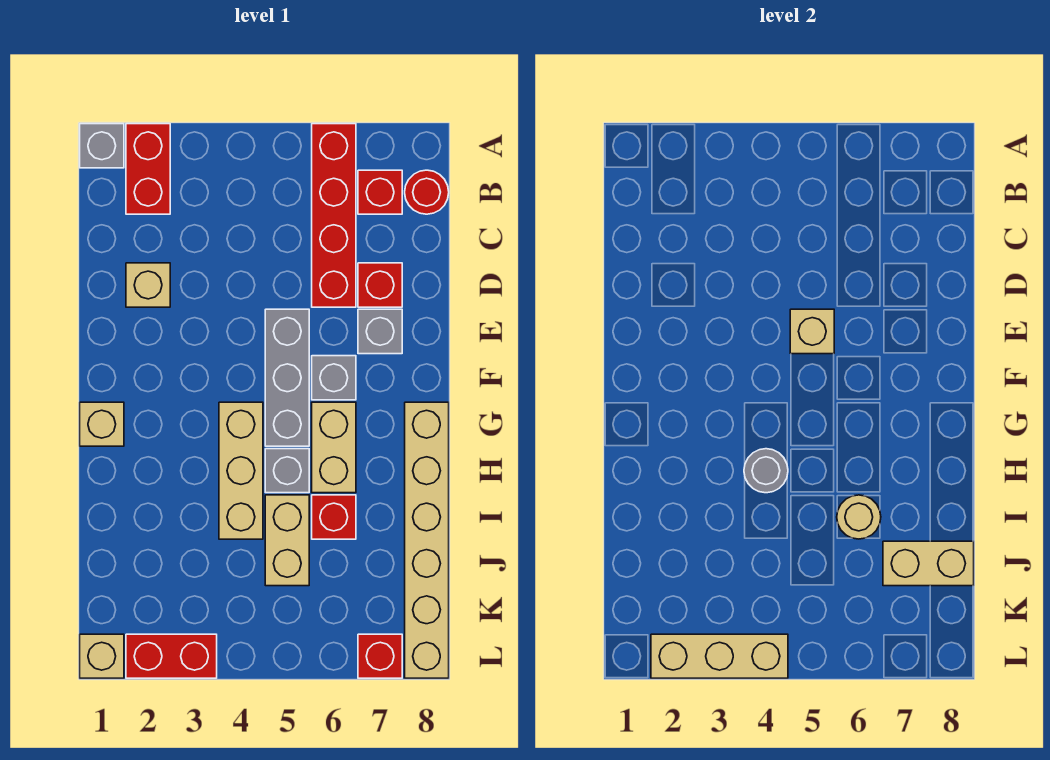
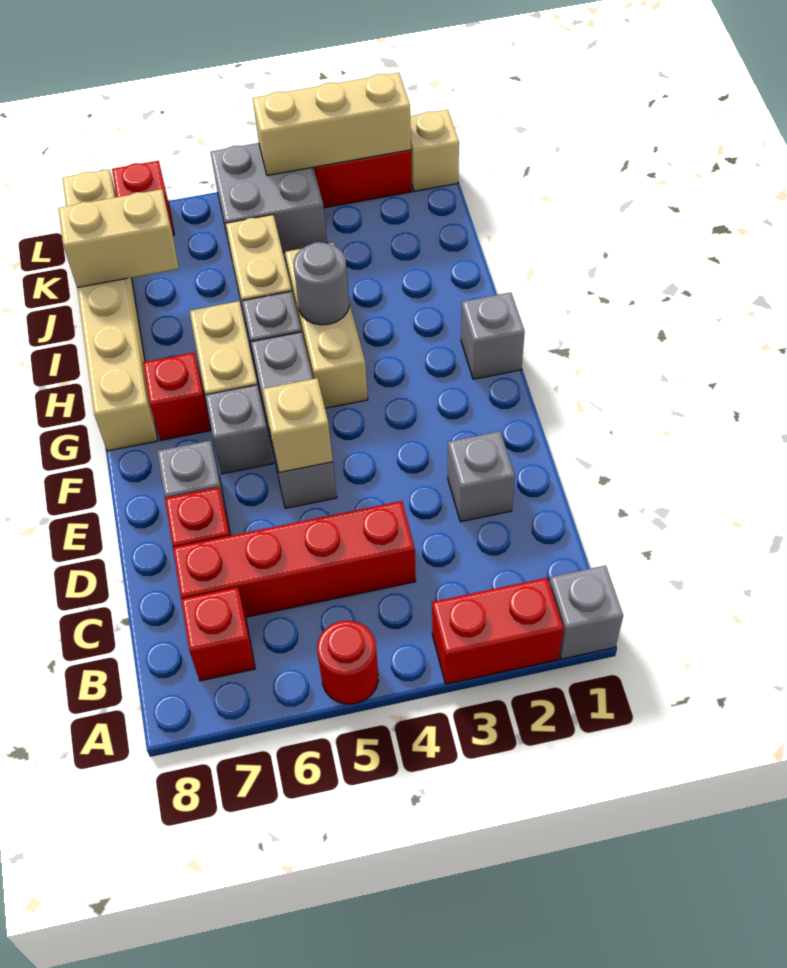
red 1x2 brick [126,124,170,214] -> red 1x2 brick turned to [432,578,564,684]
red 1x4 brick [312,124,356,307] -> red 1x4 brick turned to [173,501,416,617]
red 1x1 round brick [405,170,449,214] -> red 1x1 round brick moved to [317,621,378,704]
tan 1x1 brick [126,263,170,307] -> grey 1x1 brick [448,431,515,522]
tan 1x1 brick [80,402,124,446] -> grey 1x1 brick [461,292,525,379]
red 1x1 brick [312,495,356,539] -> red 1x1 brick moved to [143,353,211,440]
tan 1x1 round brick [837,495,881,539] -> none
none -> grey 2x2 brick [210,143,327,252]

